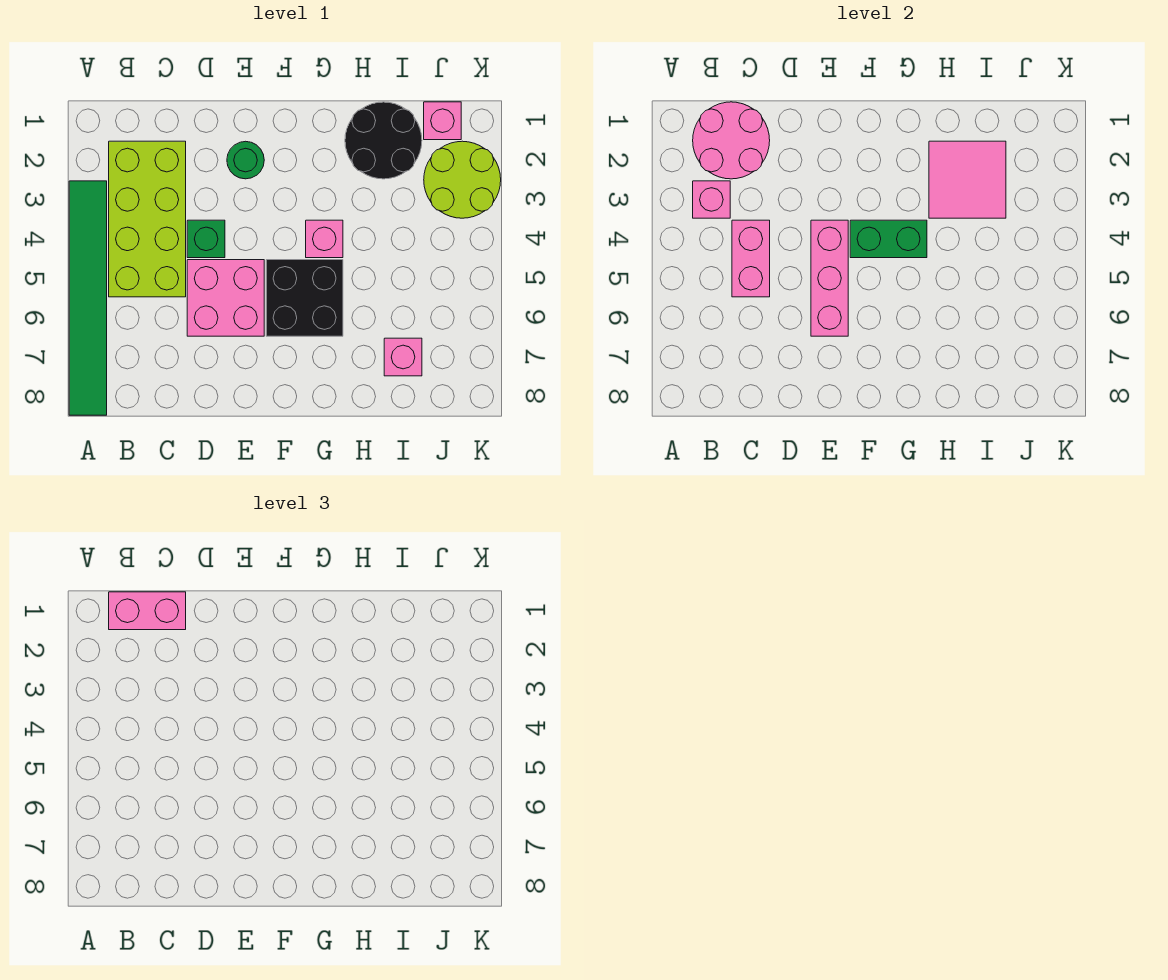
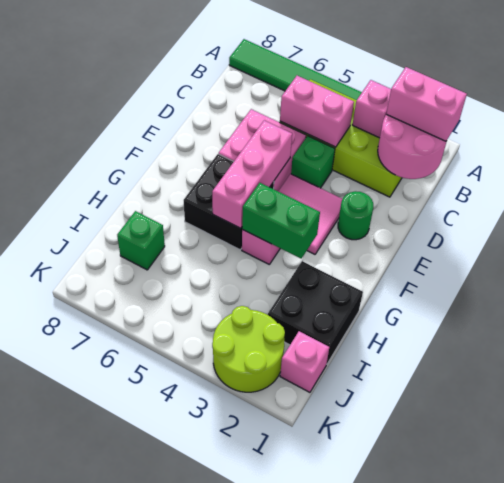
pink 1x2 brick [109,592,186,630] -> pink 1x2 brick turned to [386,67,467,141]
pink 1x3 brick [811,220,848,336] -> pink 1x3 brick turned to [212,120,292,228]
green 1x2 brick [850,220,927,258] -> green 1x2 brick turned to [242,183,320,258]
black 2x2 round brick [345,102,422,179] -> black 2x2 brick [268,261,363,363]
pink 2x2 tile [929,141,1006,218] -> pink 2x2 tile moved to [278,174,342,254]
pink 1x1 brick [384,338,422,376] -> green 1x1 brick [117,211,165,270]

